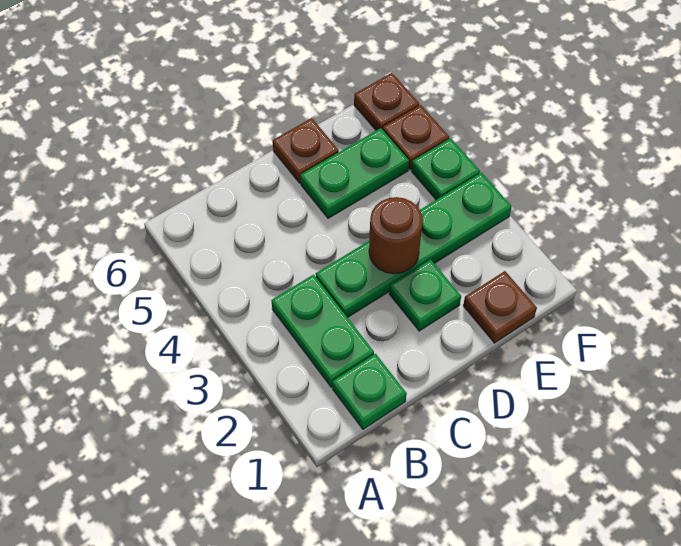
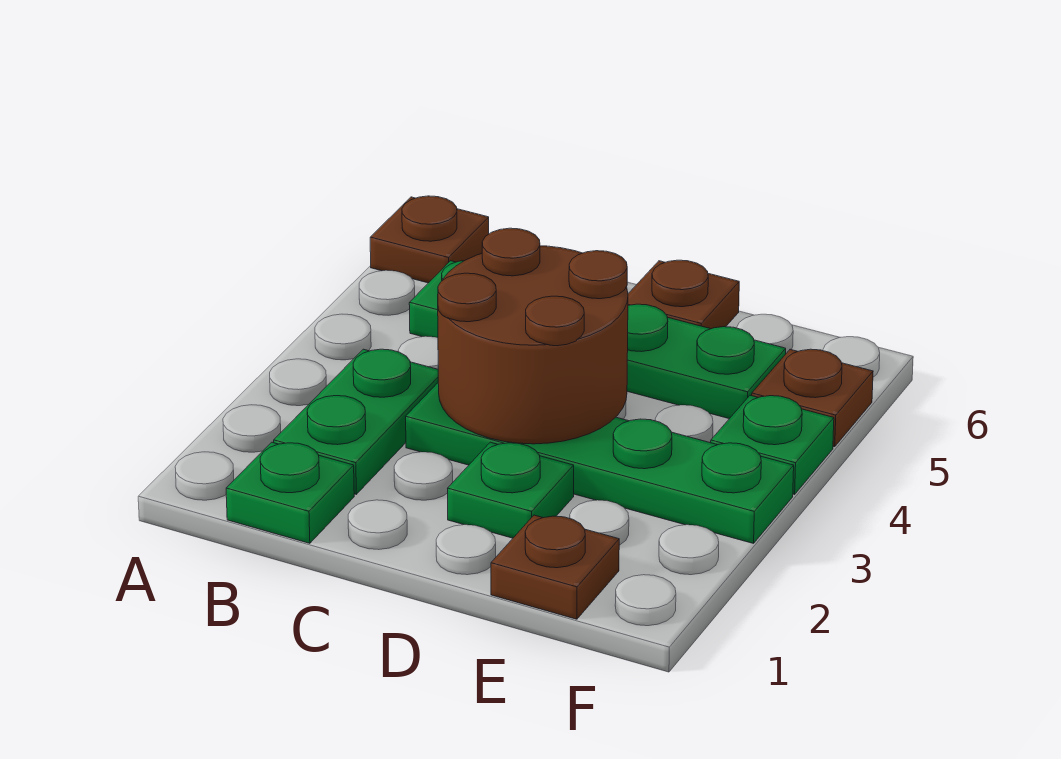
brown 1x1 round brick [369,197,423,274] -> brown 2x2 round brick [438,228,628,444]
green 1x2 plate [300,128,409,218] -> green 1x4 plate [409,261,786,419]
brown 1x1 plate [354,73,419,130] -> brown 1x1 plate moved to [370,196,489,283]

